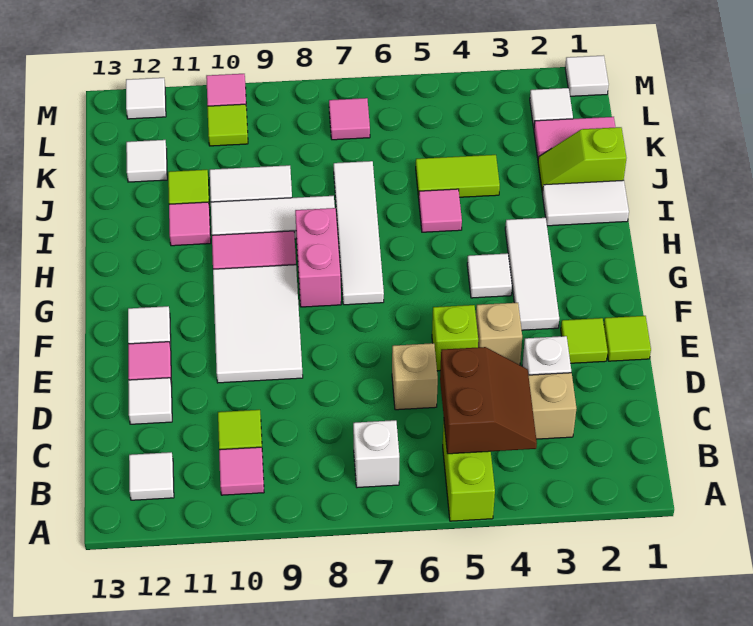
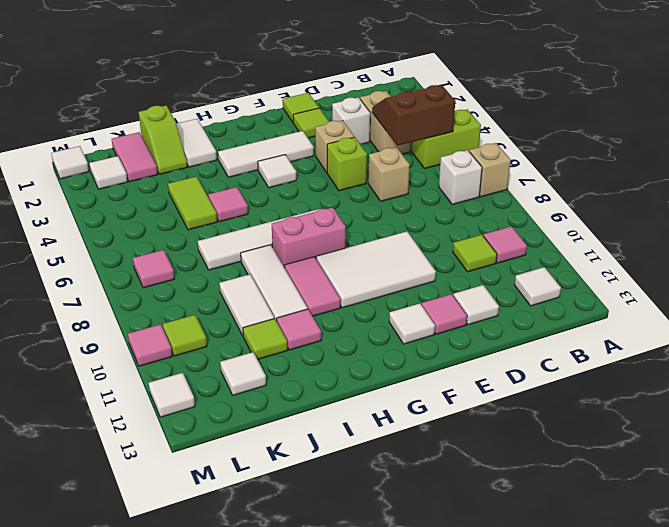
none -> tan 1x1 brick [469,143,511,197]

